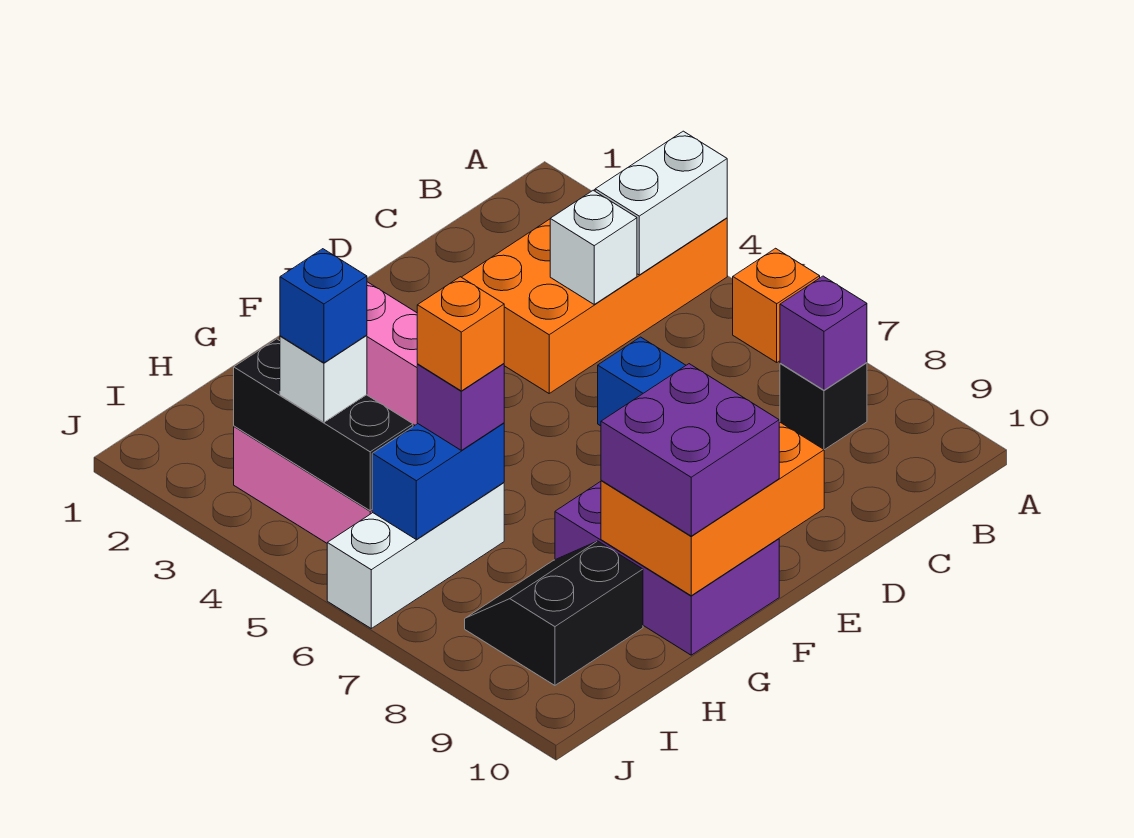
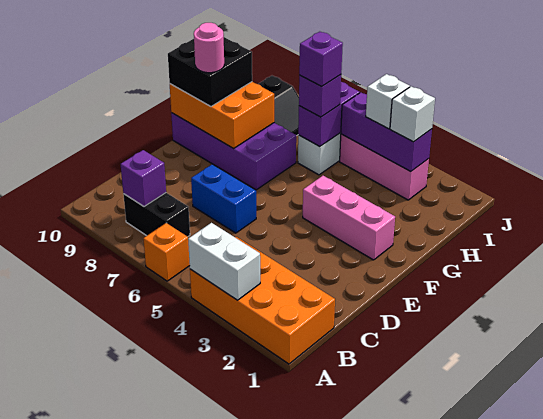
orange 2x4 brick [462,190,727,393] -> orange 2x4 brick turned to [190,237,335,364]
white 1x2 brick [595,131,727,275] -> white 1x2 brick turned to [188,223,260,300]
black 1x1 brick [780,363,867,450] -> black 1x2 brick [123,193,190,237]
white 1x1 brick [550,190,637,304] -> white 1x1 brick moved to [390,86,435,142]
orange 2x3 brick [601,422,824,596] -> orange 2x3 brick turned to [170,82,274,149]
purple 2x3 brick [555,481,779,655] -> purple 2x4 brick [171,113,296,190]
purple 2x2 brick [601,364,779,536] -> black 2x2 brick [168,37,252,107]
none -> pink 1x1 round brick [194,23,224,73]
blue 1x2 brick [372,423,504,539] -> purple 1x2 brick [298,82,360,147]
orange 1x1 brick [417,277,504,391] -> purple 1x1 brick [299,32,343,86]
black 1x3 brick [234,339,413,511] -> purple 1x3 brick [341,92,432,172]
blue 1x1 brick [280,249,367,363] -> none

